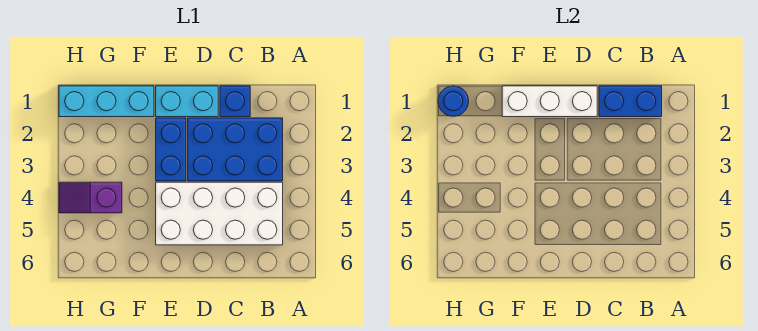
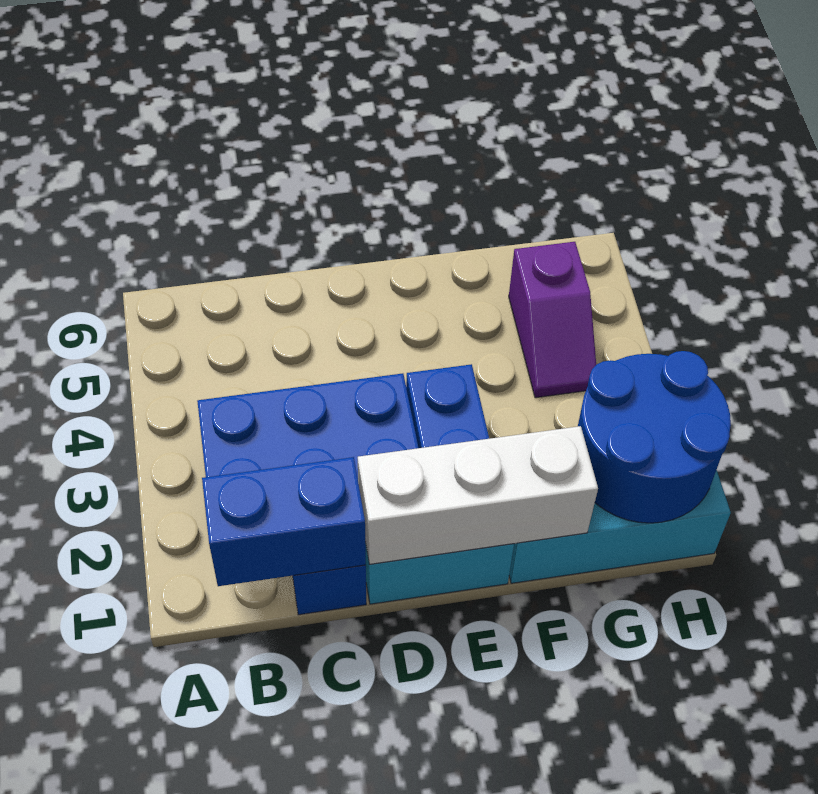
white 2x4 brick [156,182,283,245] -> none
purple 1x2 slope [59,182,122,213] -> purple 1x2 slope turned to [509,242,596,398]
blue 1x1 round brick [438,86,469,116] -> blue 2x2 round brick [578,351,731,523]

